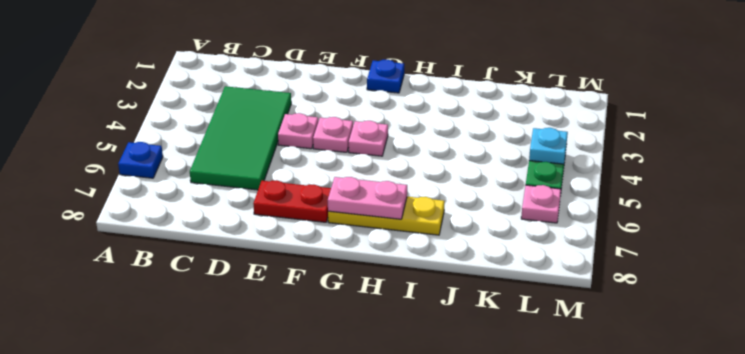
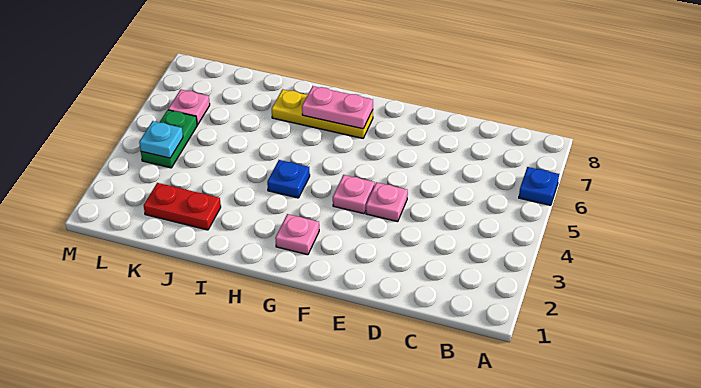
green 2x4 tile [190,86,291,190] -> none
red 1x2 plate [253,180,331,222] -> red 1x2 plate moved to [144,183,221,230]
blue 1x1 plate [367,60,404,93] -> blue 1x1 plate moved to [267,160,310,198]
pink 1x1 plate [349,121,388,156] -> pink 1x1 plate moved to [275,214,319,255]

